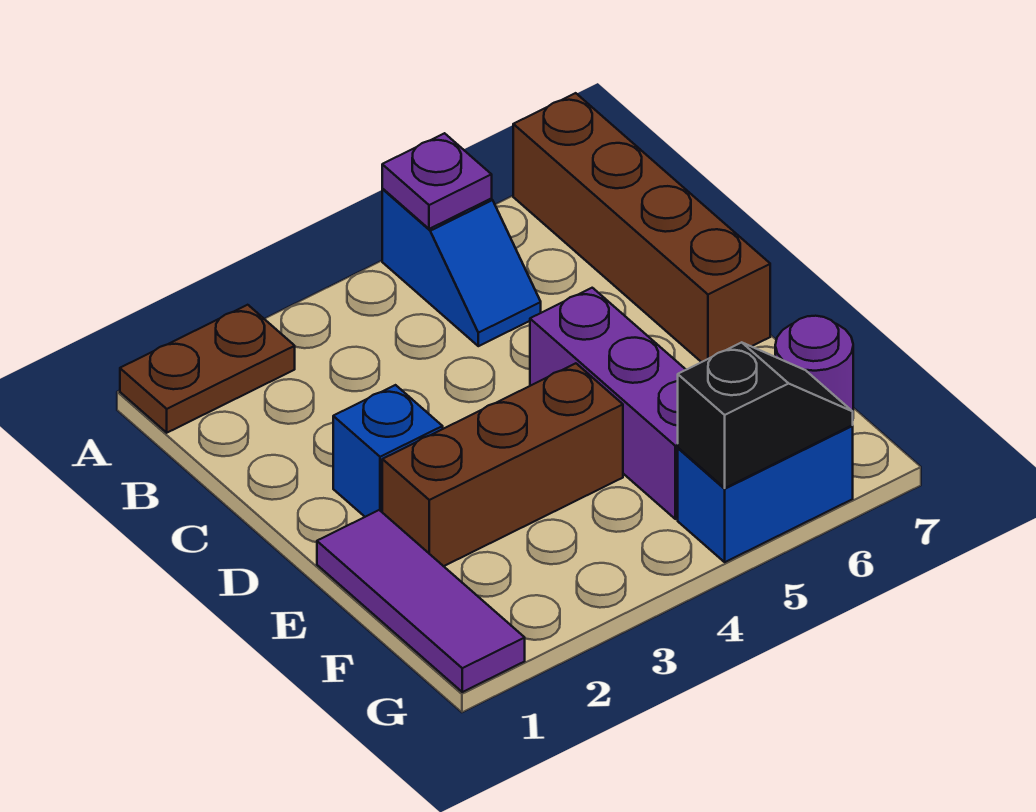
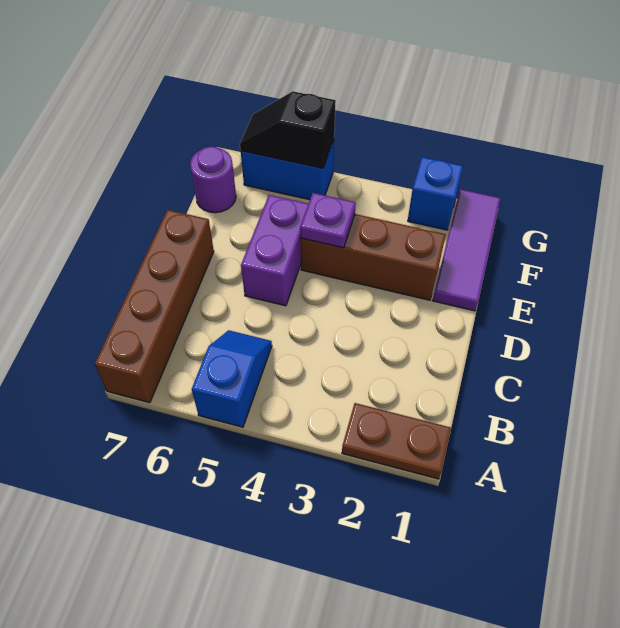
purple 1x1 plate [382,133,492,229] -> purple 1x1 plate moved to [300,193,356,248]
blue 1x1 brick [333,385,443,517] -> blue 1x1 brick moved to [408,157,463,230]
purple 1x3 brick [530,288,686,519] -> purple 1x2 brick [241,195,308,306]

